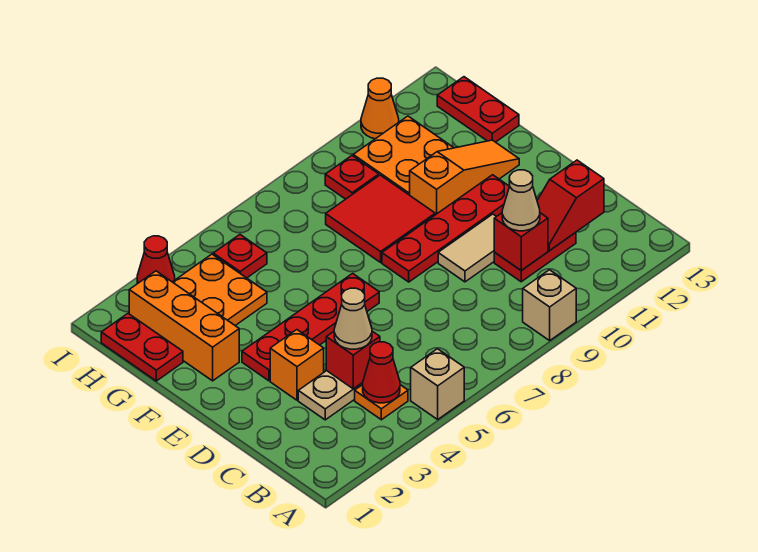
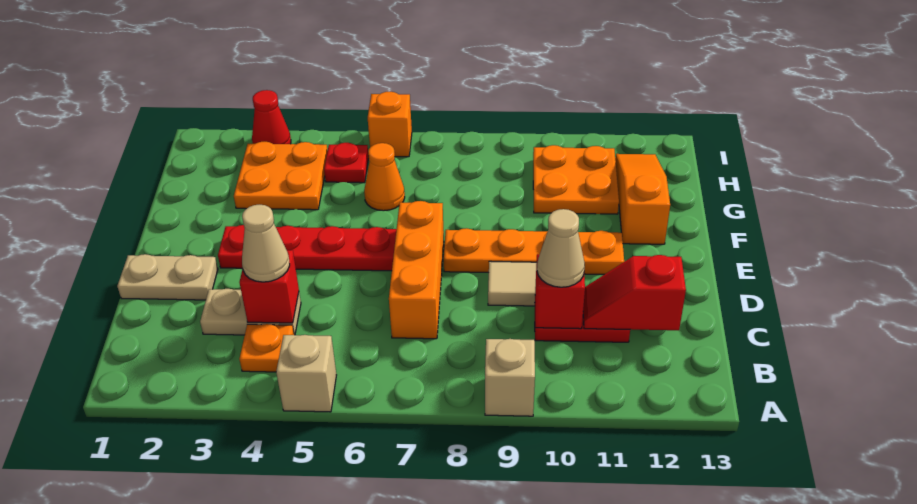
red 1x1 cone [362,342,400,403] -> none
none -> tan 1x2 plate [117,254,218,300]
orange 1x1 brick [270,330,324,400] -> orange 1x1 brick moved to [368,92,412,157]
red 1x4 plate [382,175,509,282] -> orange 1x4 plate [444,228,624,274]
orange 1x3 brick [129,271,239,381] -> orange 1x3 brick moved to [389,201,444,339]
red 2x2 tile [326,175,435,262] -> none
orange 1x3 slope [410,140,519,215] -> orange 1x3 slope turned to [615,154,670,244]
red 1x2 plate [101,314,183,381] -> none
red 1x2 plate [437,77,519,142] -> none
red 1x1 plate [325,156,379,199] -> none
orange 1x1 cone [361,78,399,139] -> orange 1x1 cone moved to [364,143,405,211]

